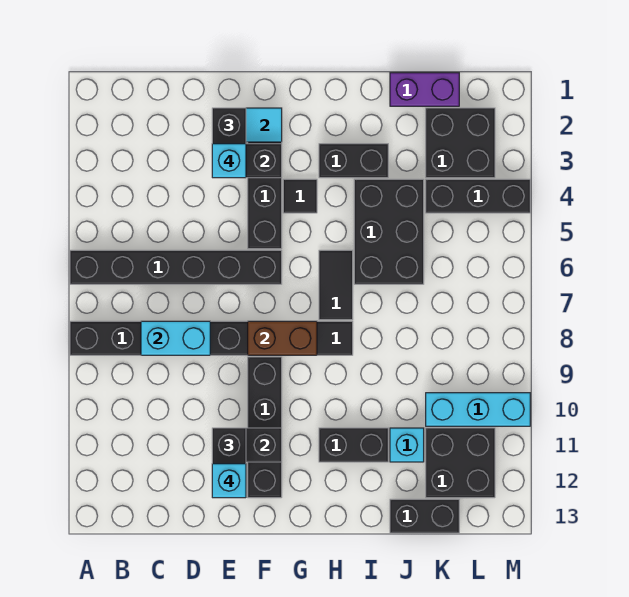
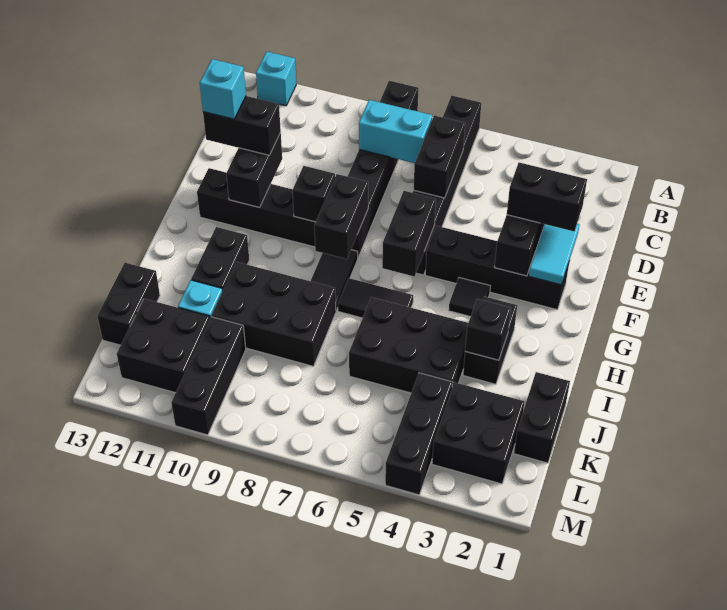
none -> black 1x2 brick [414,115,465,198]
cyan 1x2 brick [141,321,210,355] -> cyan 1x2 brick turned to [359,100,432,163]
cyan 1x1 brick [212,144,246,178] -> cyan 1x1 brick moved to [256,52,296,106]
none -> black 1x2 brick [382,191,436,276]
brown 1x2 brick [248,321,317,355] -> black 1x2 brick [314,174,368,259]
none -> black 1x1 brick [292,166,335,222]
none -> black 1x1 brick [465,299,511,360]
none -> black 2x3 brick [212,262,336,366]
purple 1x2 brick [390,73,459,106] -> black 1x2 brick [514,372,570,463]
cyan 1x3 brick [426,393,530,426] -> black 1x3 brick [171,317,246,435]

